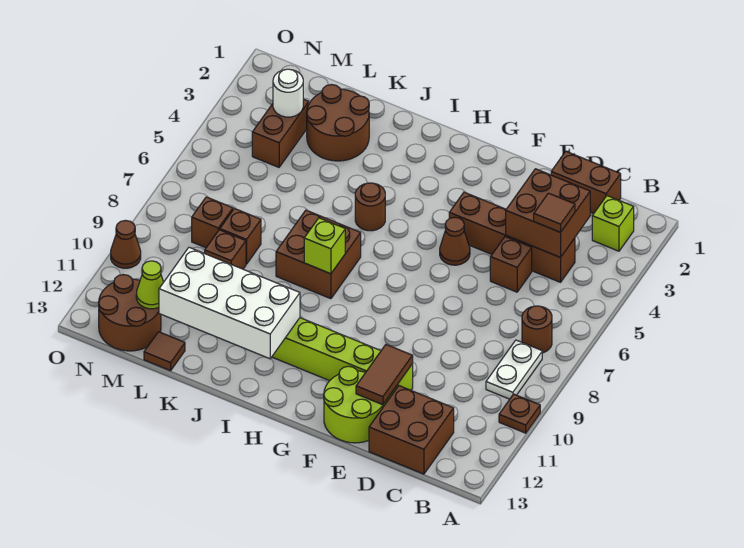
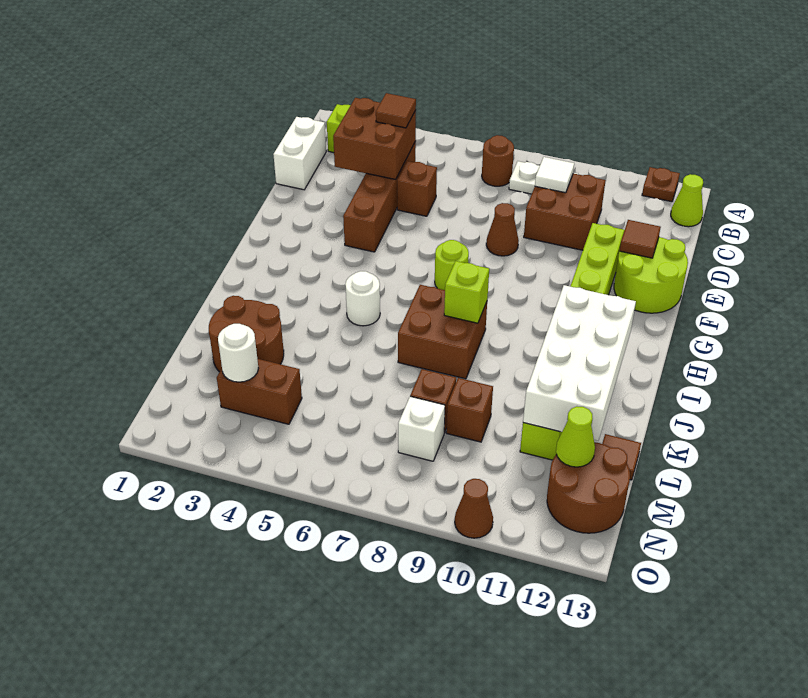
brown 1x1 plate [499,394,540,433] -> brown 1x1 plate moved to [642,167,680,202]
none -> lime 1x1 cone [671,174,703,227]
brown 1x2 brick [551,151,621,214] -> white 1x2 brick [273,117,326,190]
none -> white 1x1 tile [535,157,574,193]
brown 2x2 brick [369,386,454,474] -> brown 2x2 brick moved to [524,173,606,250]
brown 1x2 tile [356,345,413,405] -> brown 1x1 tile [620,220,661,258]
brown 1x1 cone [440,217,470,265] -> brown 1x1 cone moved to [486,203,519,256]
none -> lime 1x1 round brick [435,240,469,290]
brown 1x1 round brick [355,183,385,231] -> white 1x1 round brick [345,271,380,326]
brown 1x1 brick [192,197,233,248] -> white 1x1 brick [398,396,445,461]

